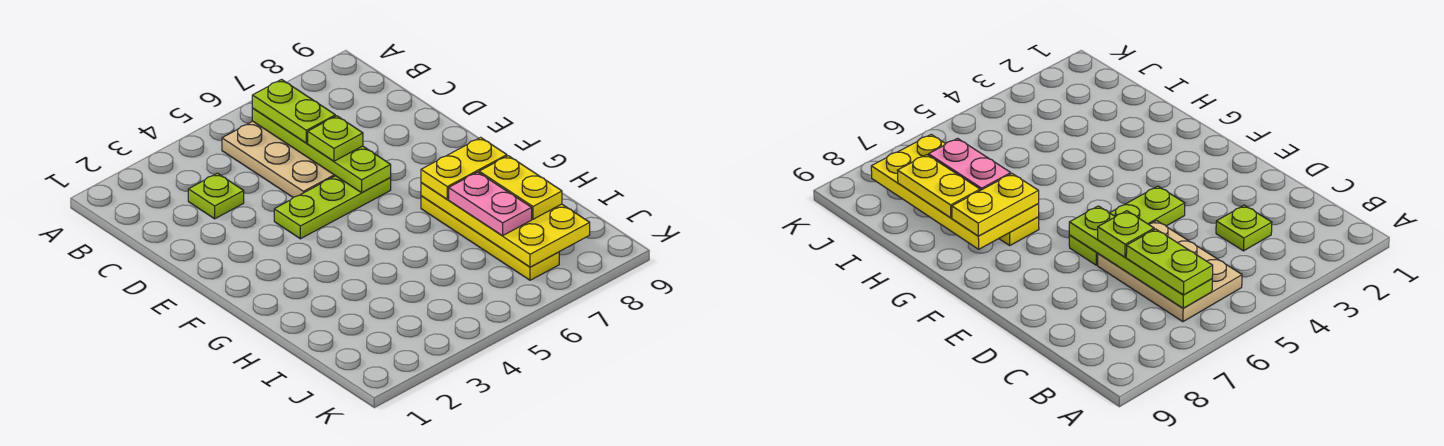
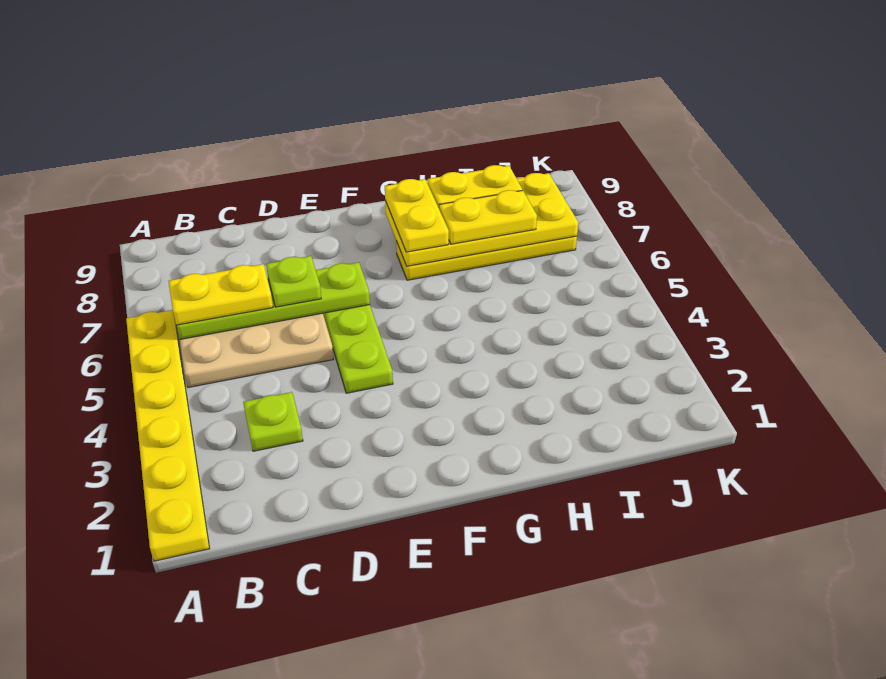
none -> yellow 1x6 plate [126,310,210,561]
lime 1x2 plate [252,80,335,143] -> yellow 1x2 plate [169,264,273,325]
pink 1x2 plate [449,172,532,236] -> yellow 1x2 plate [439,190,537,244]

